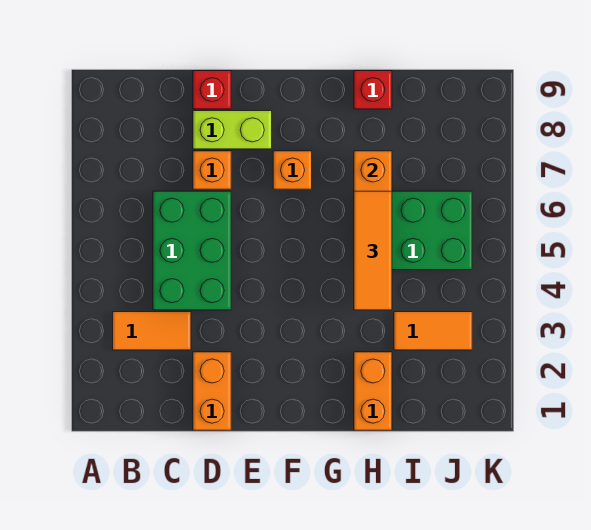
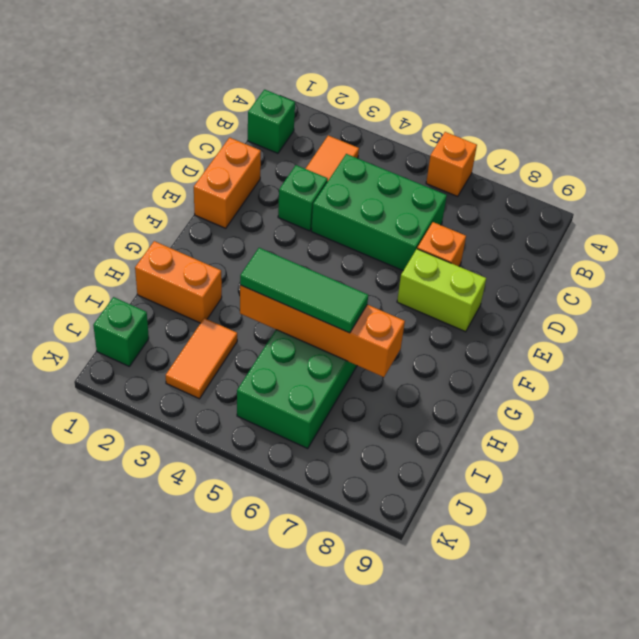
none -> green 1x1 brick [248,90,295,153]
orange 1x2 brick [193,352,231,430] -> orange 1x2 brick turned to [194,138,261,228]
none -> green 1x1 brick [278,165,328,231]
lime 1x2 brick [193,111,272,149] -> lime 1x2 brick turned to [397,249,486,332]
red 1x1 brick [193,71,231,109] -> none
orange 1x1 brick [273,151,312,189] -> orange 1x1 brick moved to [426,132,477,197]
orange 1x3 tile [354,191,392,310] -> green 1x3 tile [240,248,368,333]
red 1x1 brick [354,71,392,109] -> none
none -> green 1x1 brick [93,297,149,366]

